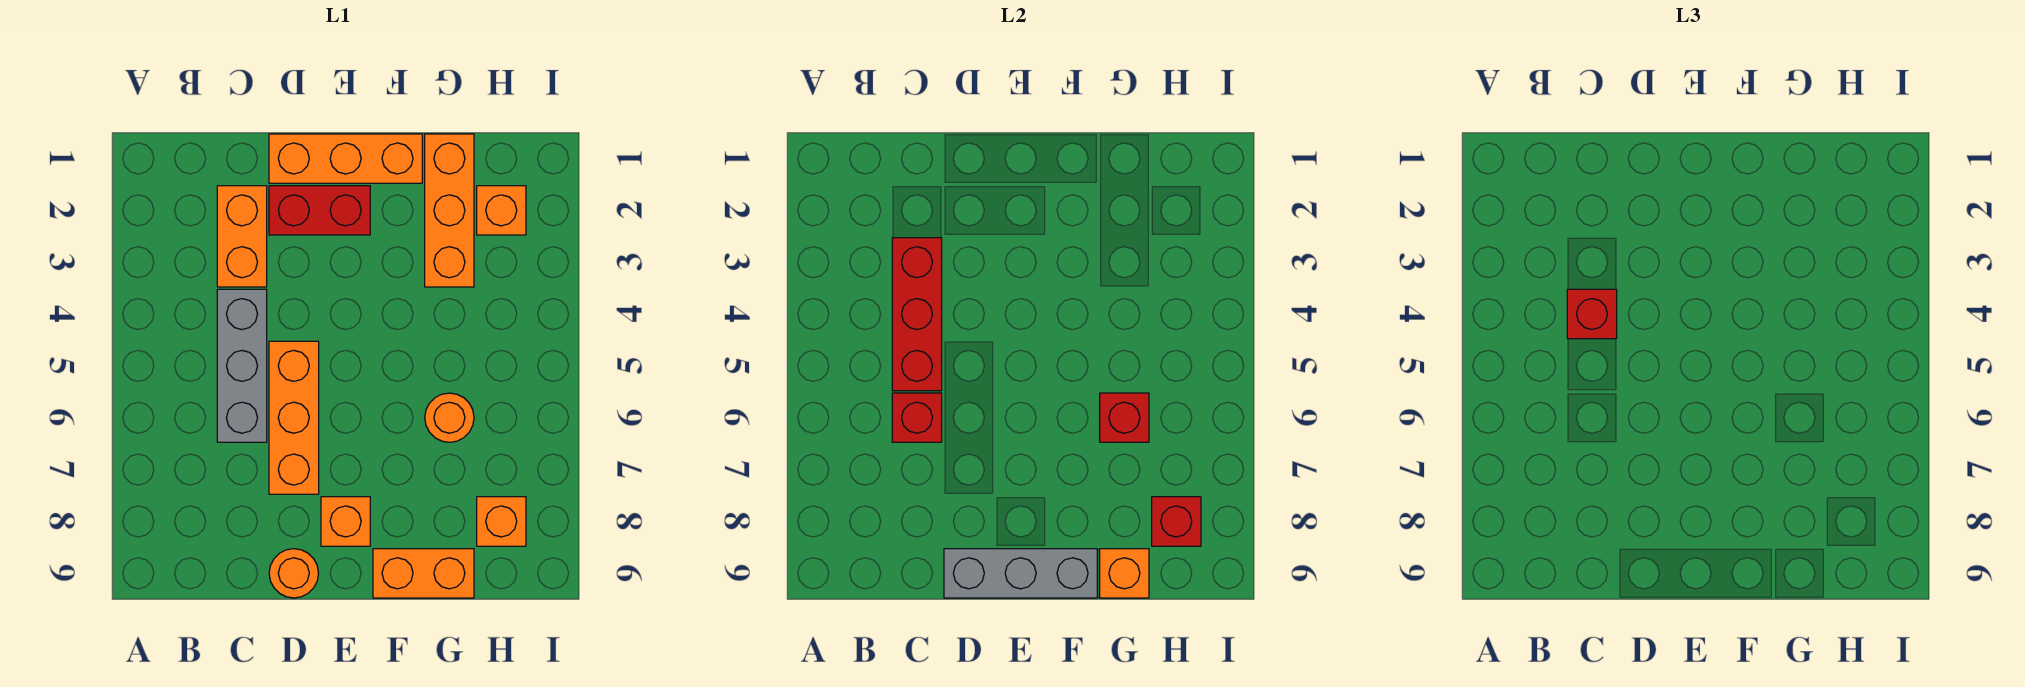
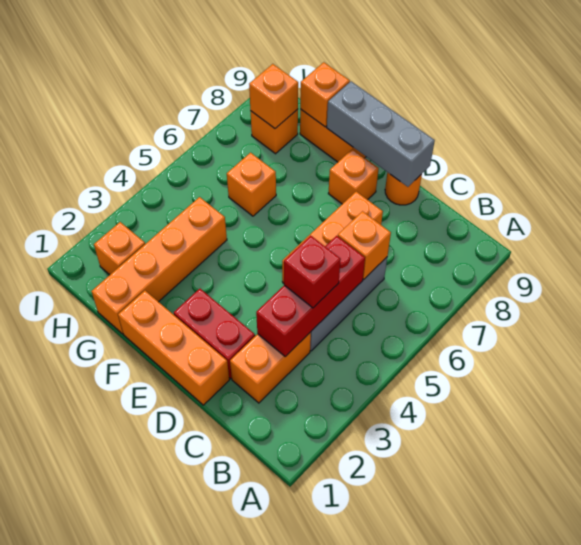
red 1x1 brick [892,393,942,442] -> orange 1x1 brick [338,211,391,279]
orange 1x3 brick [425,134,474,287] -> orange 1x4 brick [92,197,227,334]
orange 1x1 round brick [425,393,474,442] -> orange 1x1 brick [227,153,276,216]
red 1x1 brick [1100,393,1149,442] -> none
red 1x1 brick [1152,497,1201,546] -> orange 1x1 brick [249,64,298,128]

